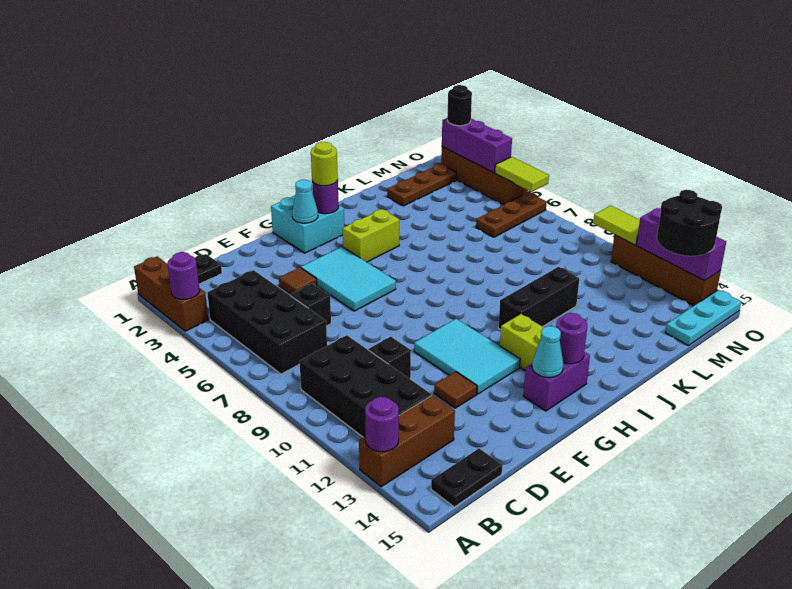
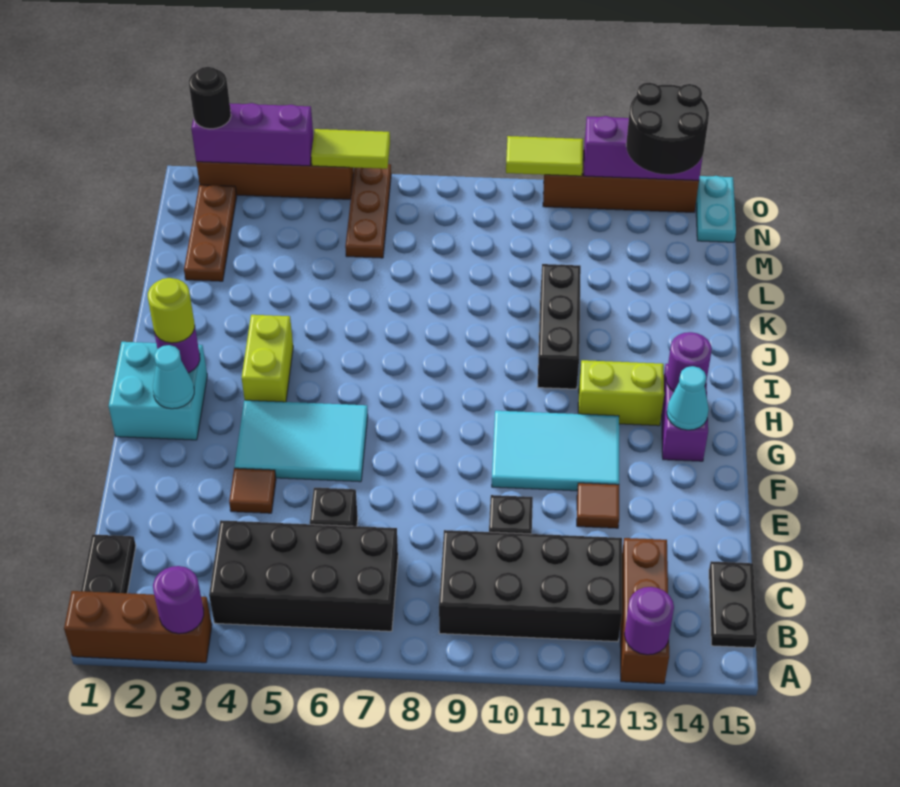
cyan 1x3 plate [665,290,741,345] -> cyan 1x2 plate [696,176,736,242]

